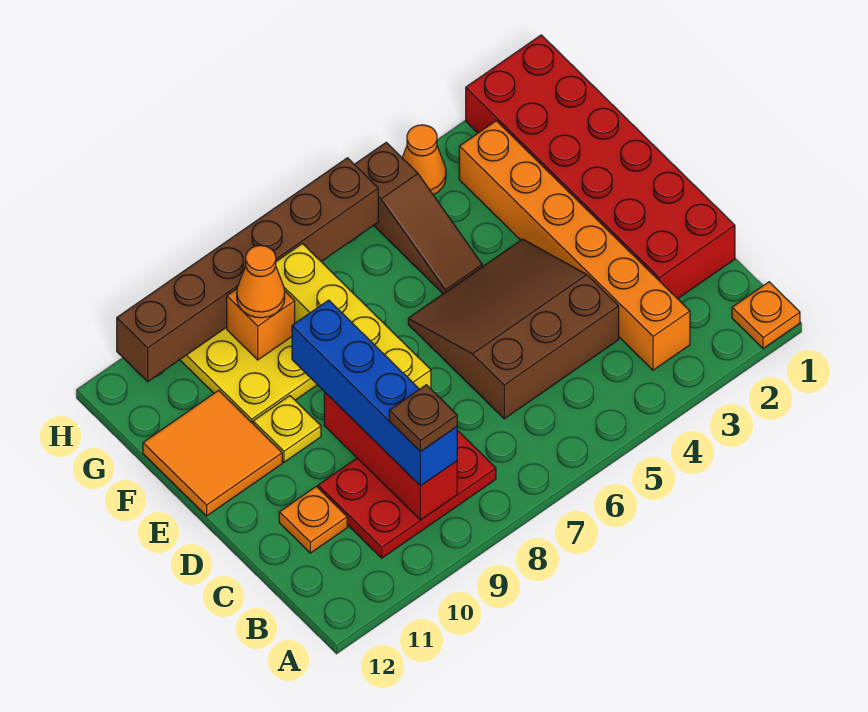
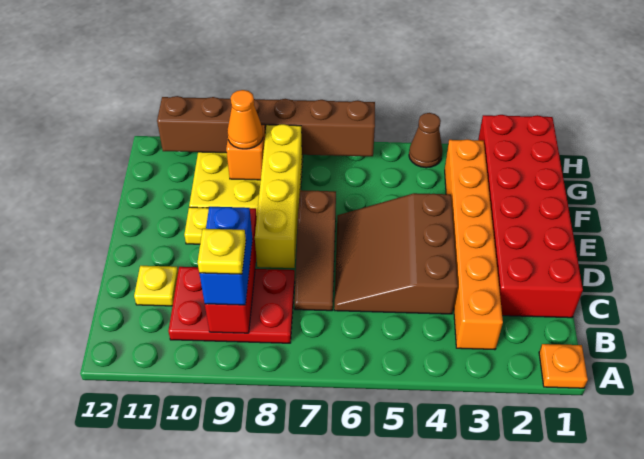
blue 1x4 brick [292,300,457,486] -> blue 1x2 brick [199,207,253,305]
brown 1x1 plate [389,385,457,452] -> yellow 1x1 plate [198,229,246,274]
brown 3x3 slope [408,239,619,419] -> brown 3x3 slope turned to [334,193,458,314]
orange 1x1 plate [279,486,347,553] -> yellow 1x1 plate [134,266,178,306]
orange 2x2 tile [143,390,282,516] -> none
brown 1x3 slope [354,142,482,294] -> brown 1x3 slope moved to [295,190,336,311]
orange 1x1 cone [402,125,446,195] -> brown 1x1 cone [409,113,443,168]

